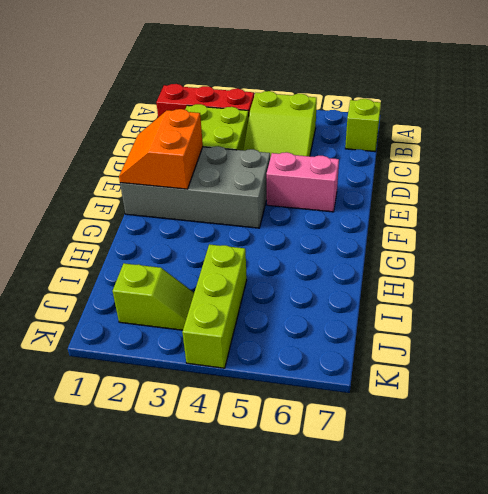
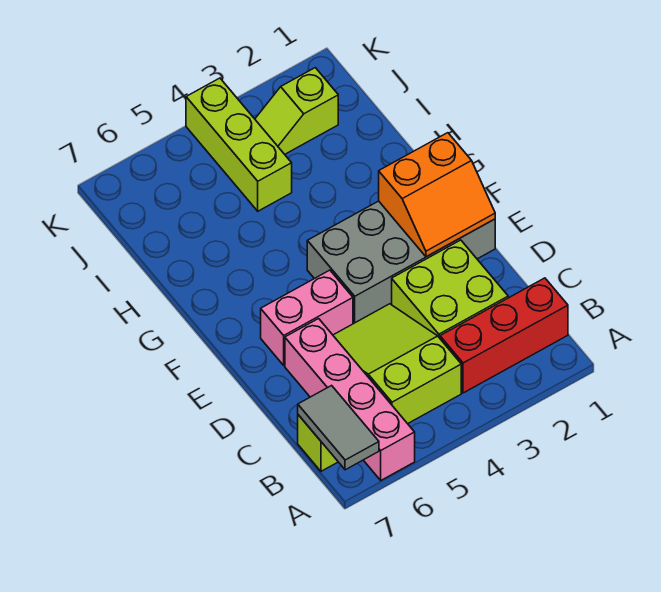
none -> pink 1x4 brick [285,319,415,480]
none -> grey 1x2 tile [298,386,379,470]
orange 2x2 slope [119,109,203,189] -> orange 2x2 slope turned to [379,133,495,257]

